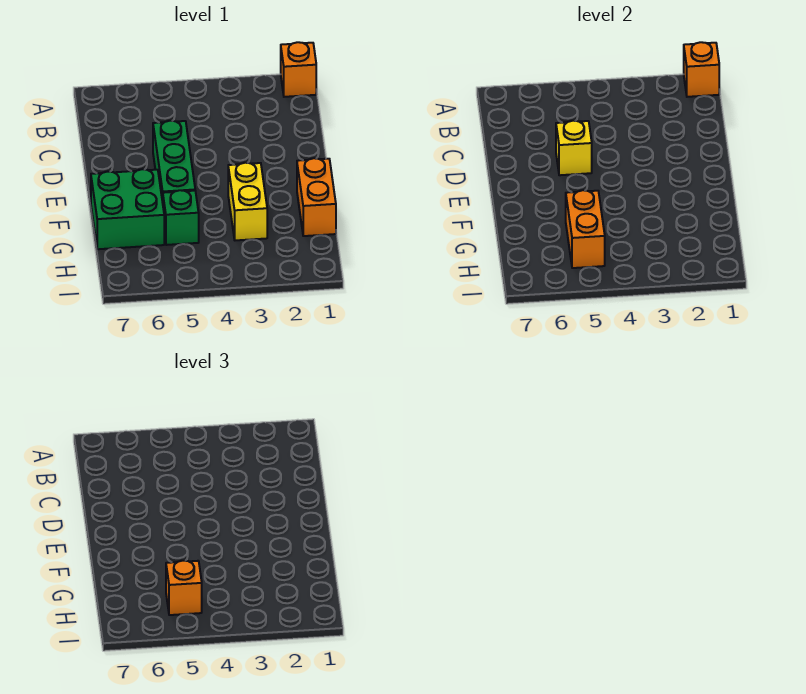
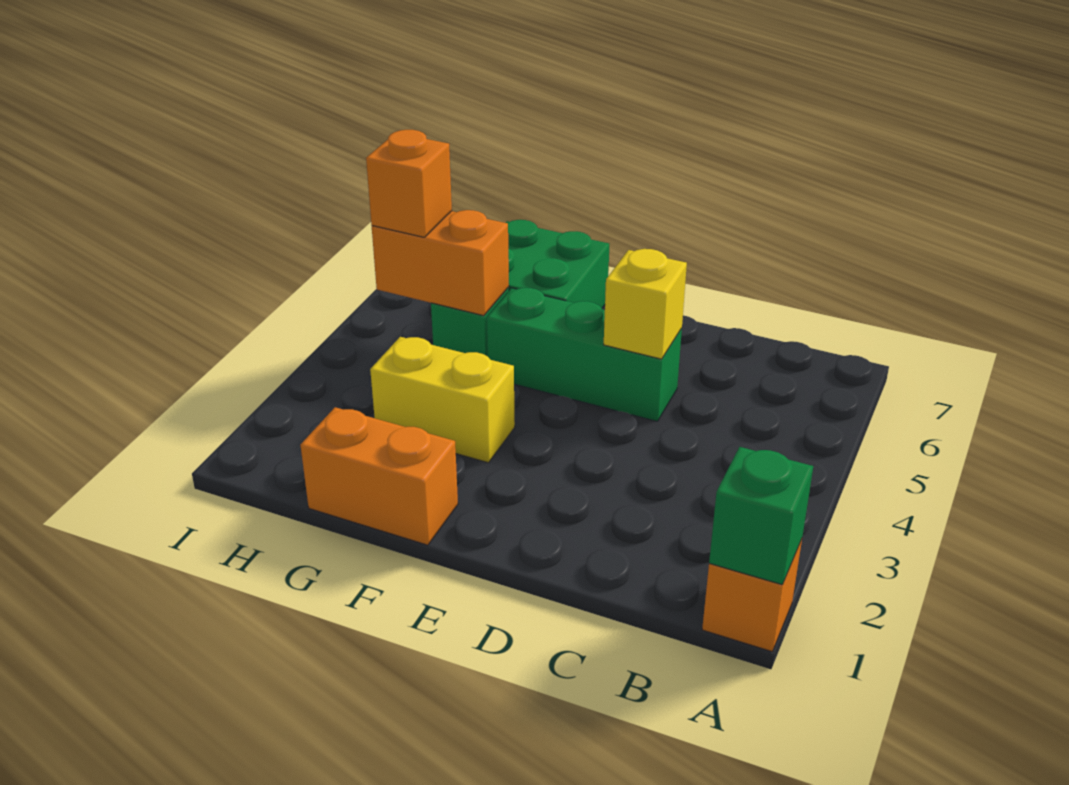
orange 1x1 brick [684,42,719,97] -> green 1x1 brick [709,447,813,585]

